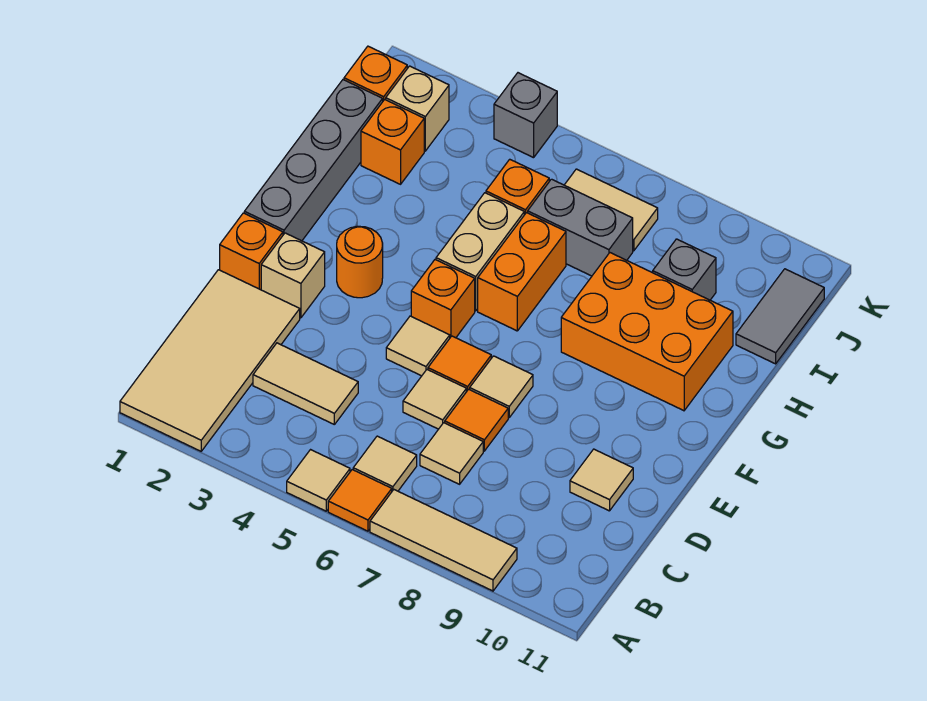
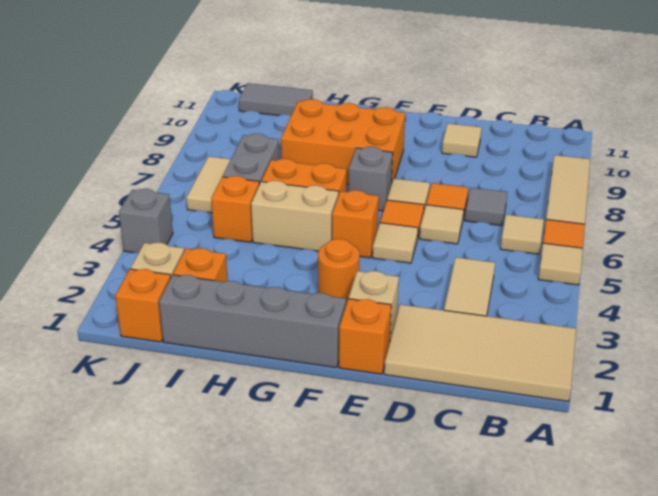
tan 1x1 tile [420,423,483,484] -> grey 1x1 tile [465,188,507,226]
orange 2x3 brick [561,253,733,411] -> orange 2x3 brick turned to [281,99,405,185]
grey 1x1 brick [653,239,716,300] -> grey 1x1 brick moved to [349,147,393,211]

